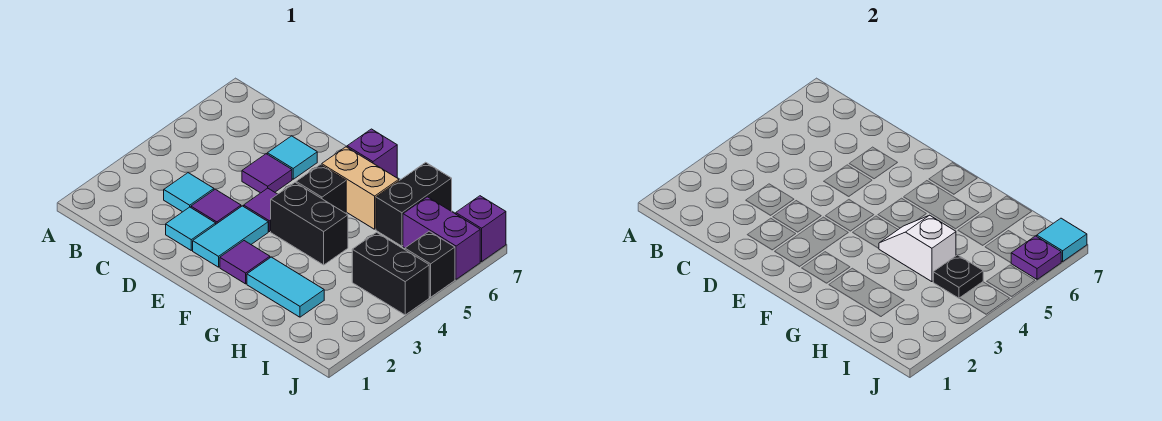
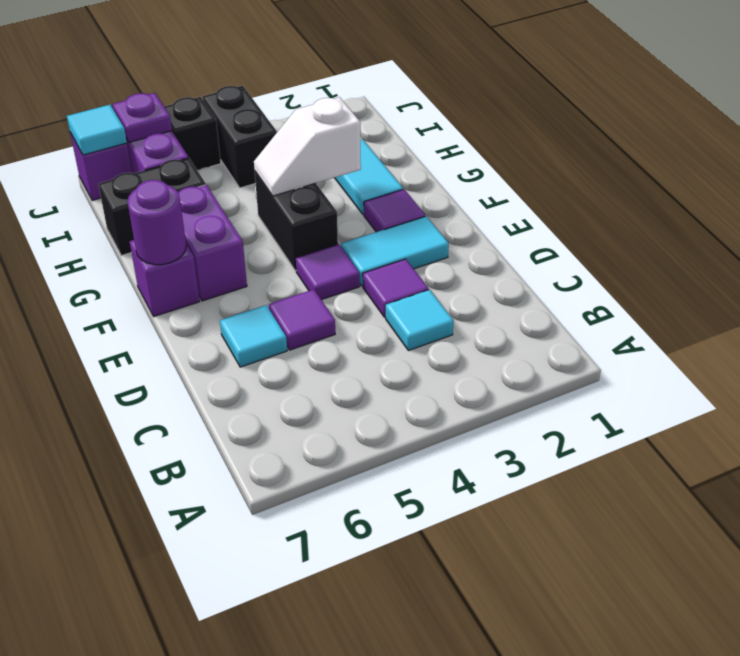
cyan 1x1 tile [166,207,216,250] -> none
black 1x1 brick [296,165,346,213] -> none
tan 1x2 brick [322,147,399,229] -> purple 1x2 brick [178,185,247,301]
none -> purple 1x1 round brick [127,180,186,265]
white 1x2 slope [879,215,956,282] -> white 1x2 slope turned to [254,97,361,196]
black 1x1 plate [933,255,983,298] -> none

